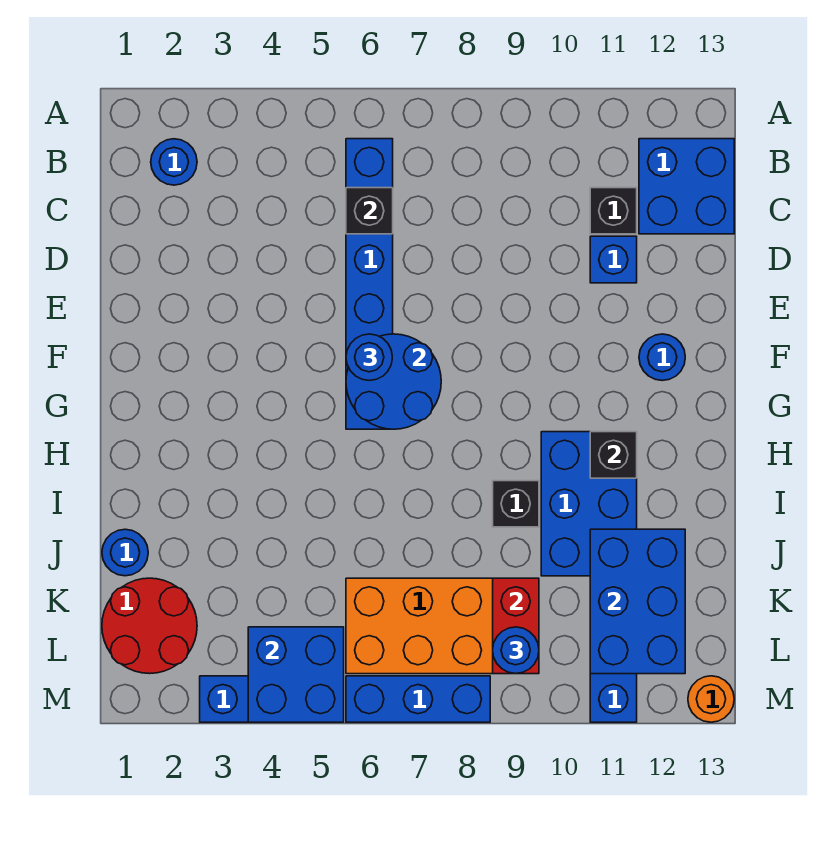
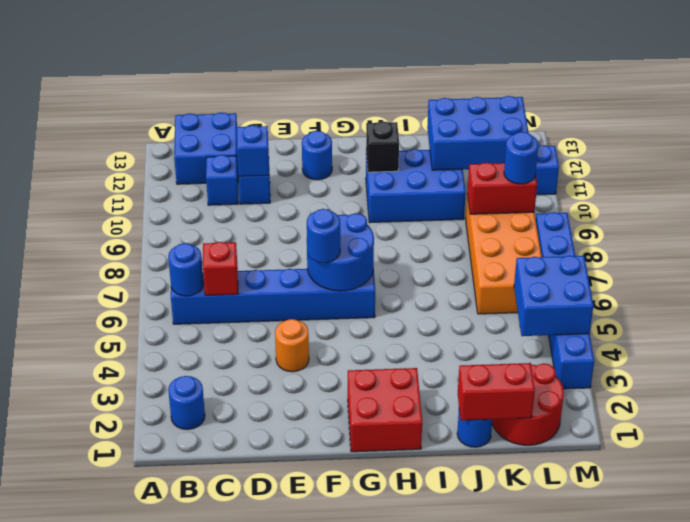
none -> blue 1x1 round brick [168,243,204,296]
black 1x1 brick [346,188,393,234] -> red 1x1 brick [203,242,238,295]
black 1x1 brick [590,188,637,234] -> blue 1x1 brick [206,155,238,205]
none -> blue 1x1 brick [237,125,269,176]
none -> red 2x2 brick [348,368,422,452]
black 1x1 brick [493,481,539,527] -> none
none -> red 1x2 brick [458,363,535,420]
orange 1x1 round brick [688,676,734,722] -> orange 1x1 round brick moved to [275,319,309,372]

